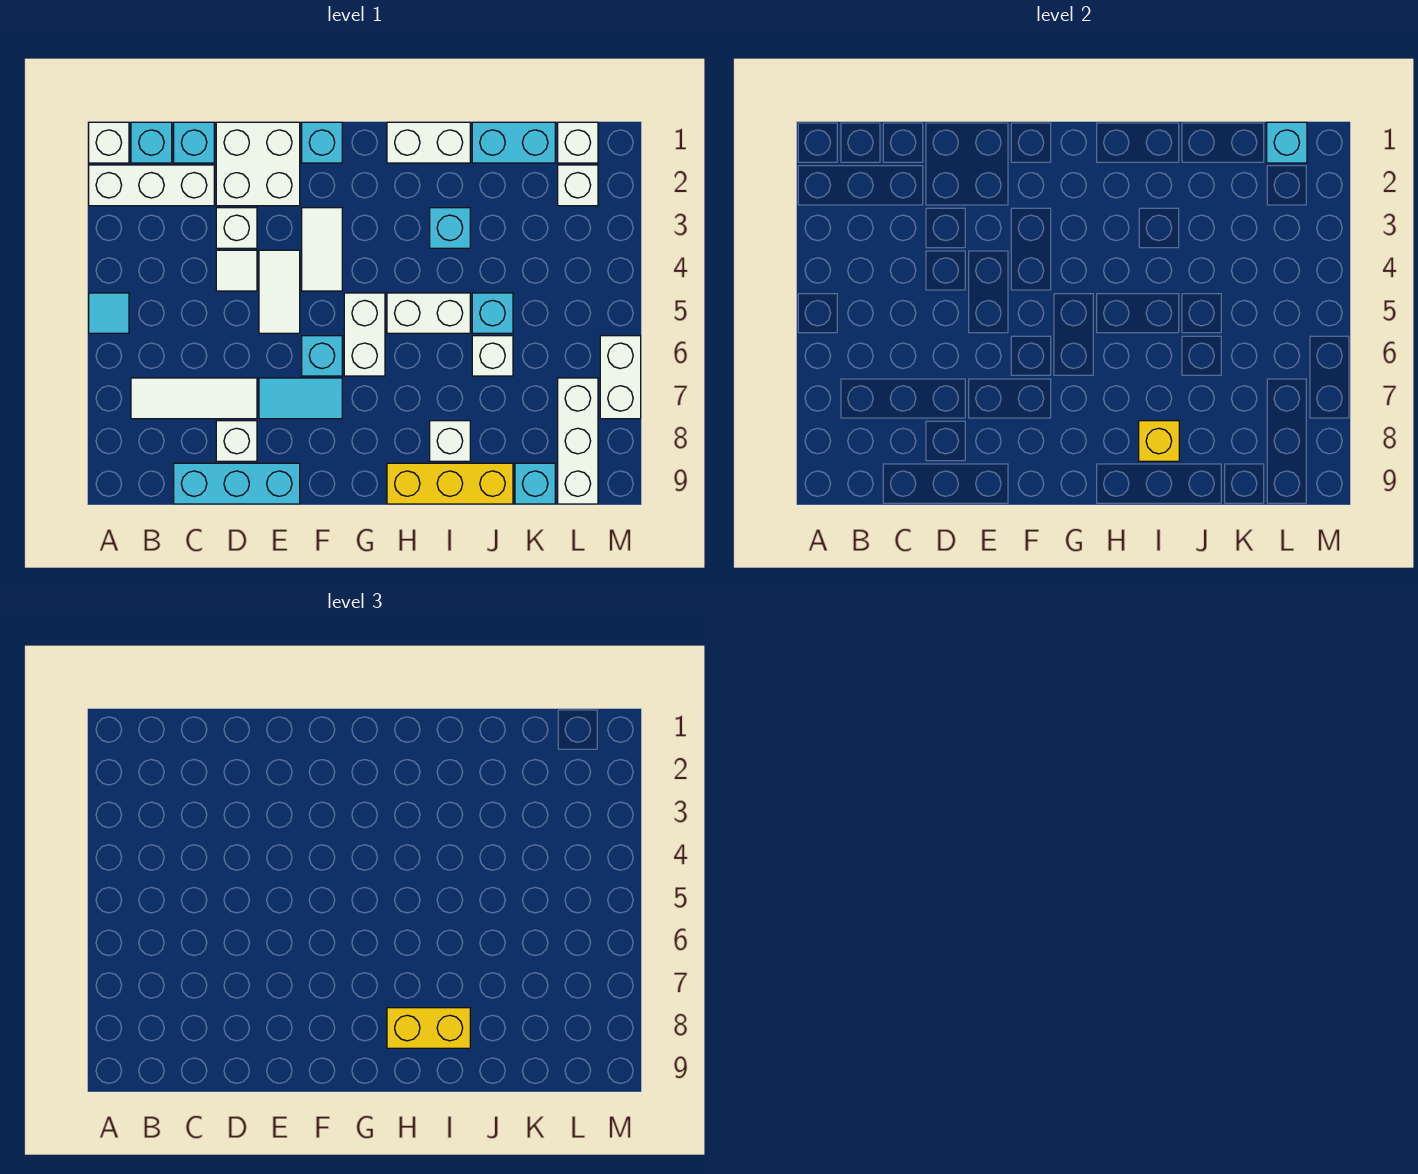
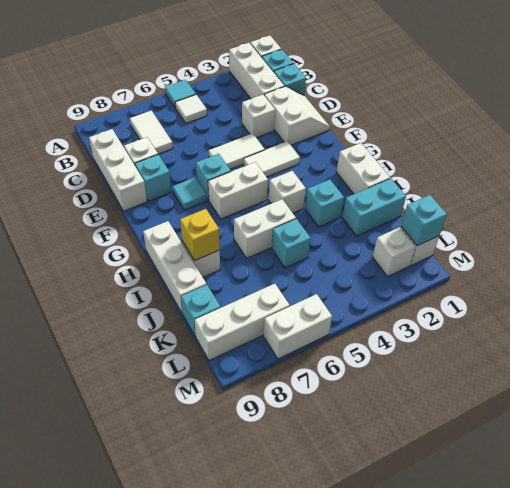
white 1x3 tile [131,378,257,419] -> white 1x2 tile [130,110,173,154]
cyan 1x3 brick [174,463,300,504] -> white 1x3 brick [89,129,147,211]
white 2x2 brick [216,122,300,206] -> white 2x2 slope [264,86,330,145]
white 1x1 tile [216,250,257,291] -> white 1x1 tile moved to [175,95,207,123]
cyan 1x2 tile [259,378,342,419] -> cyan 1x1 tile [173,177,207,210]
cyan 1x1 brick [302,122,342,163] -> cyan 1x1 brick moved to [135,154,171,201]
white 1x2 brick [387,293,470,333] -> white 1x2 brick turned to [234,199,296,258]
yellow 1x2 brick [387,1008,470,1048] -> none
yellow 1x3 brick [387,463,513,504] -> white 1x3 brick [143,221,207,314]
cyan 1x2 brick [472,122,555,163] -> cyan 1x2 brick turned to [342,179,406,236]
white 1x1 brick [472,336,513,376] -> white 1x1 brick moved to [269,171,306,213]

